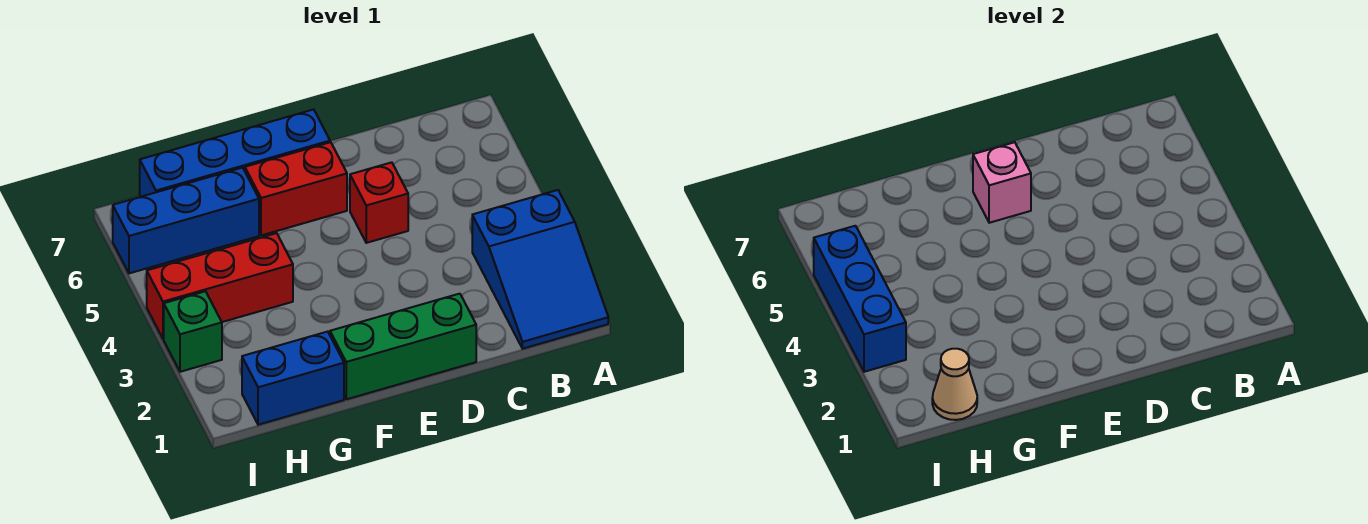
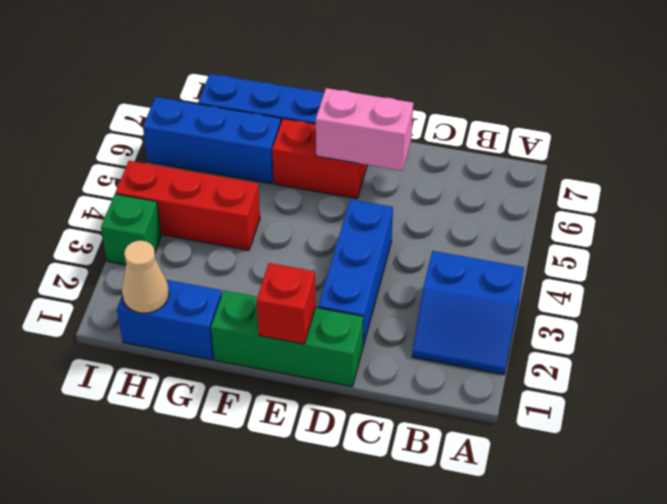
blue 2x3 slope [472,190,608,349] -> blue 2x2 slope [412,251,524,375]
red 1x1 brick [350,162,408,243] -> red 1x1 brick moved to [257,263,316,344]
pink 1x1 brick [973,142,1031,223] -> pink 1x2 brick [316,88,413,171]
blue 1x3 brick [814,226,906,372] -> blue 1x3 brick moved to [318,199,393,346]

